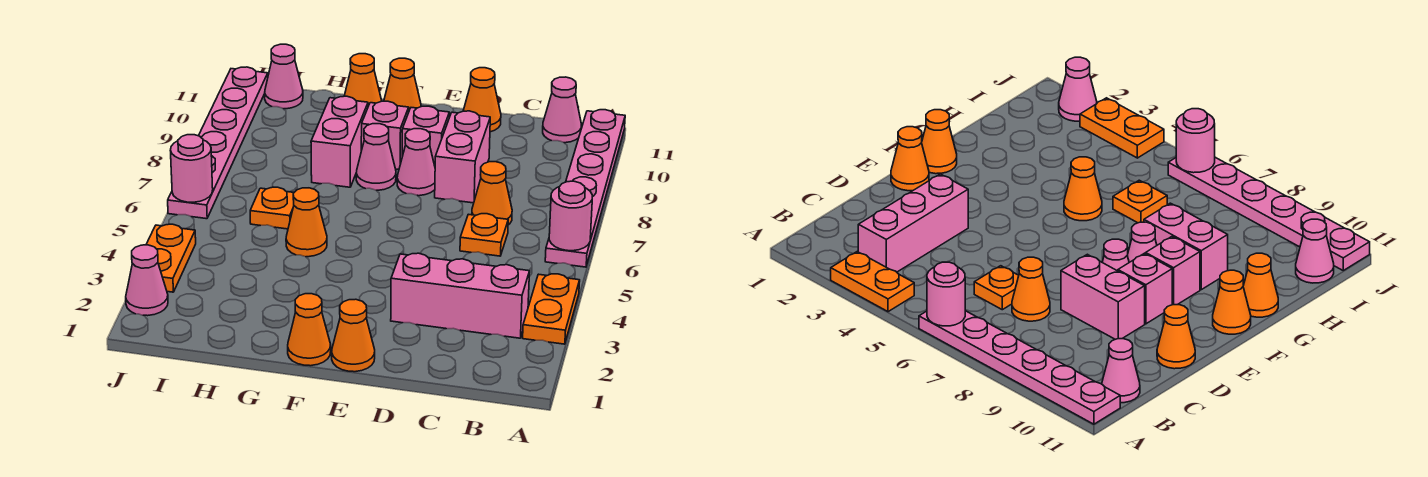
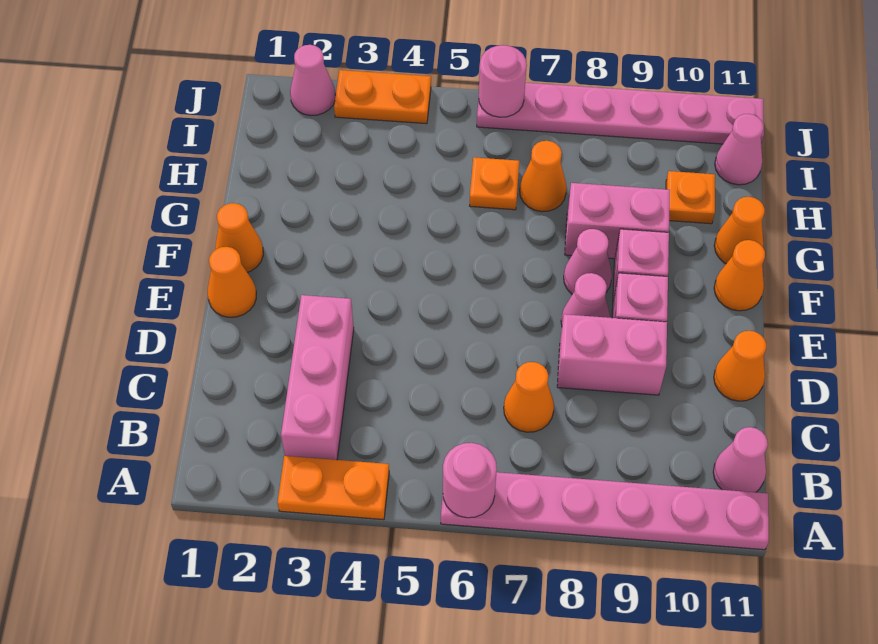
orange 1x1 plate [460,214,508,256] -> orange 1x1 plate moved to [666,171,715,224]
orange 1x1 cone [286,188,327,257] -> orange 1x1 cone moved to [520,141,566,212]

